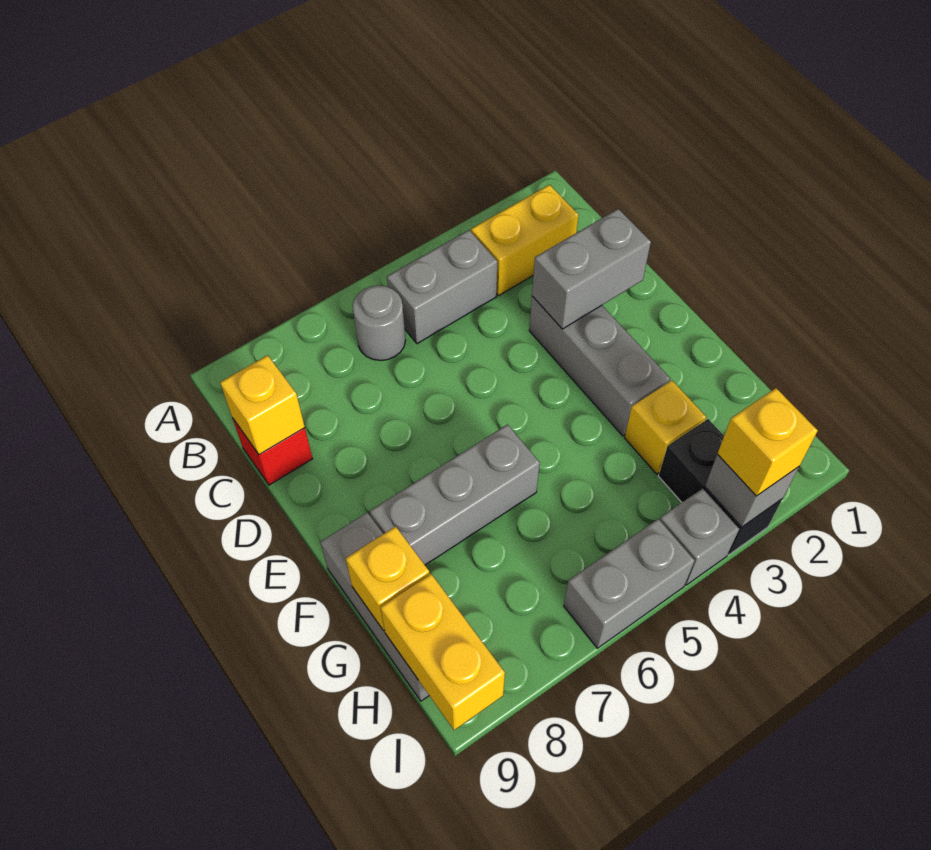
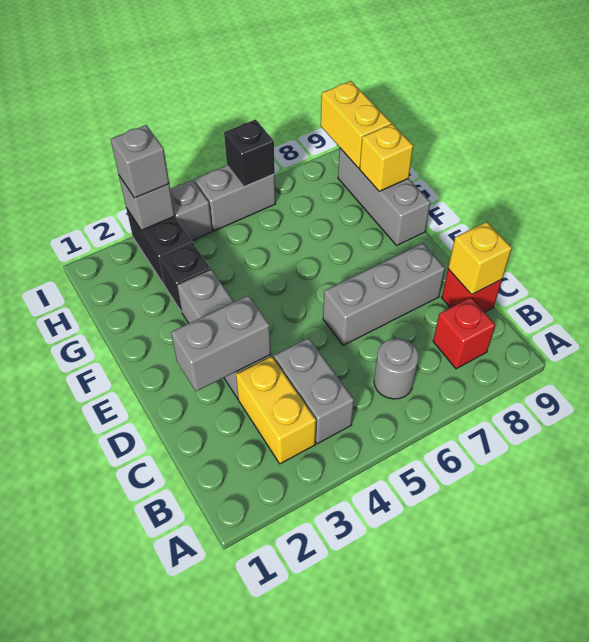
yellow 1x2 brick [471,185,578,296] -> yellow 1x2 brick turned to [236,356,316,464]
grey 1x2 brick [387,230,497,344] -> grey 1x2 brick turned to [274,338,354,444]
none -> red 1x1 brick [433,298,495,369]
grey 1x3 brick [370,425,540,565] -> grey 1x3 brick moved to [323,243,445,345]
yellow 1x1 brick [624,381,706,474] -> black 1x1 brick [160,243,211,312]
yellow 1x1 brick [717,388,818,496] -> grey 1x1 brick [111,125,169,198]
none -> black 1x1 brick [224,119,275,187]

